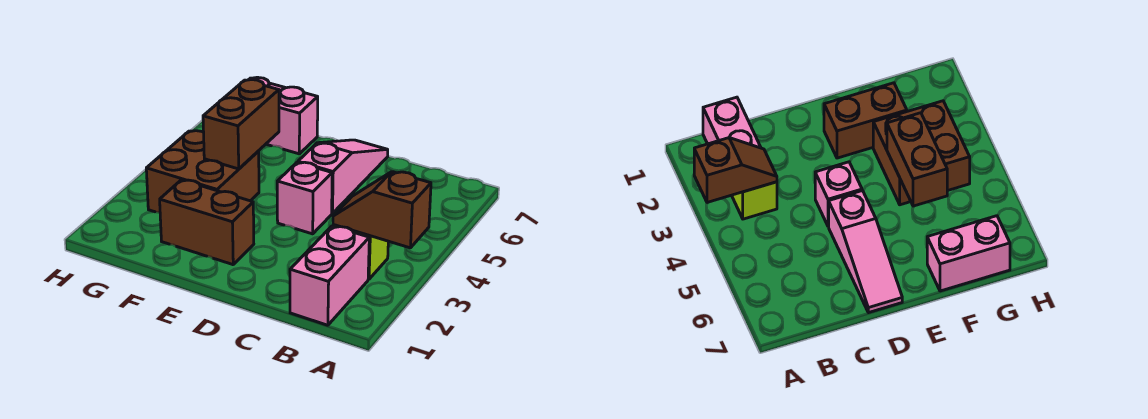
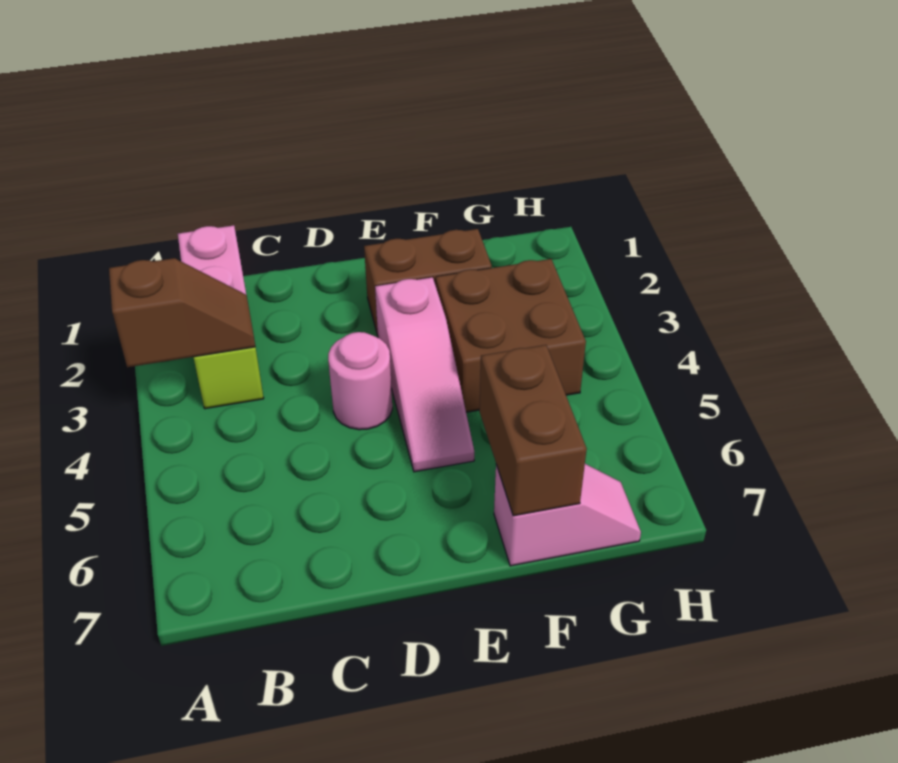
pink 1x1 brick [277,162,332,234] -> pink 1x1 round brick [328,332,392,430]
pink 1x3 slope [298,140,388,213] -> pink 1x3 slope moved to [375,277,474,472]
brown 1x2 brick [203,80,279,169] -> brown 1x2 brick moved to [479,345,587,516]
pink 1x2 brick [249,77,318,154] -> pink 1x2 slope [494,464,641,566]

